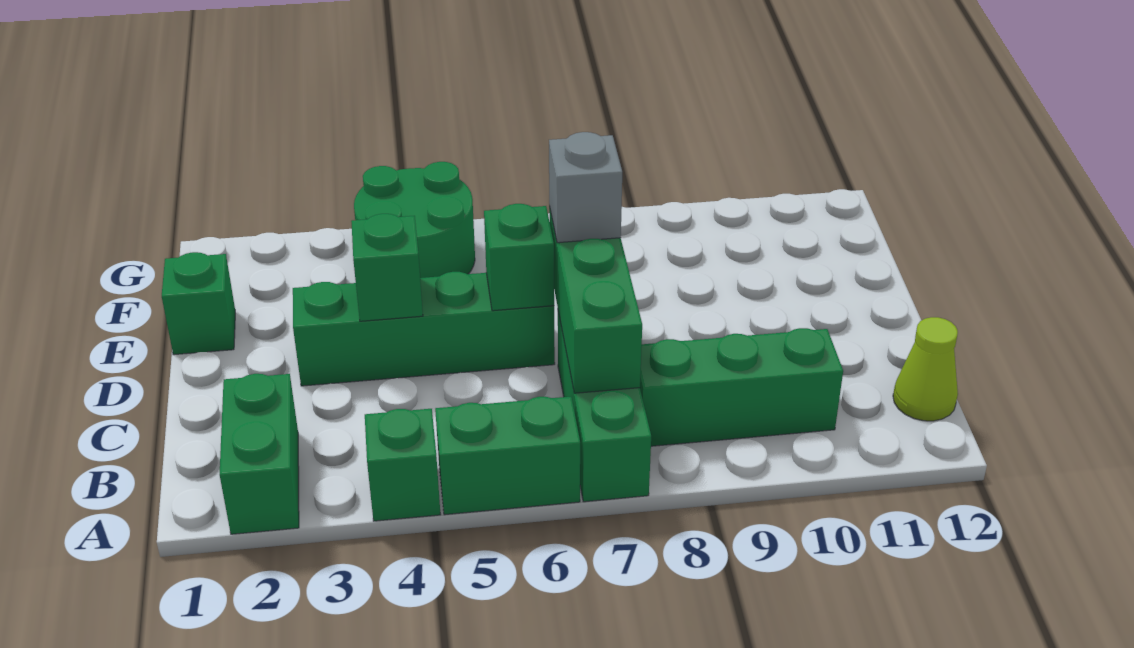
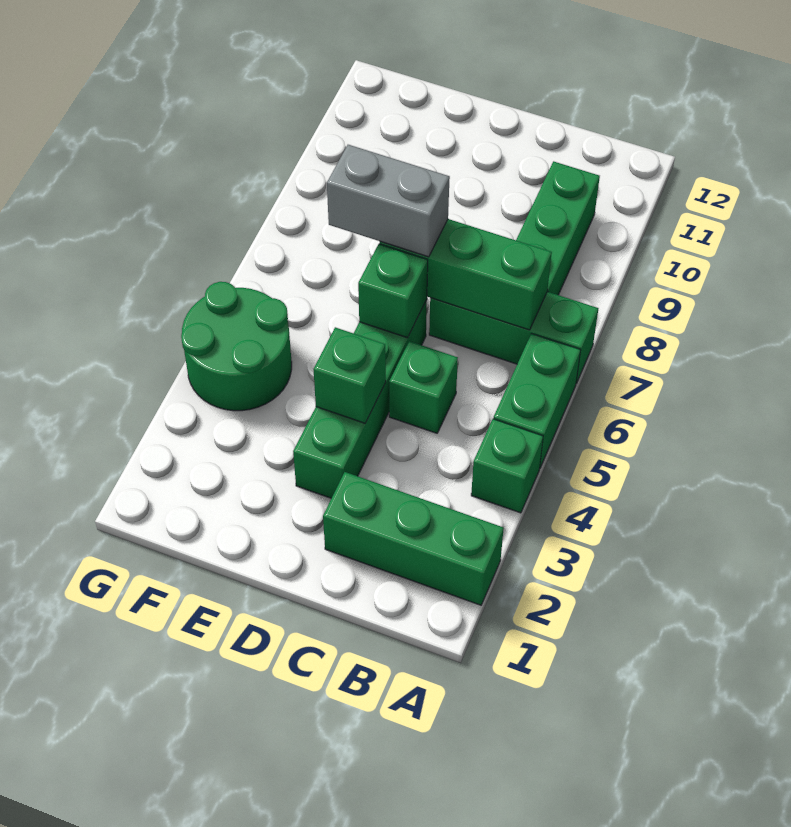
green 1x2 brick [220,374,299,534] -> green 1x3 brick [323,472,504,605]
lime 1x1 cone [893,317,958,421] -> none
grey 1x1 brick [549,132,622,243] -> grey 1x2 brick [327,145,450,257]
green 1x1 brick [162,252,235,355] -> green 1x1 brick moved to [389,341,458,433]

